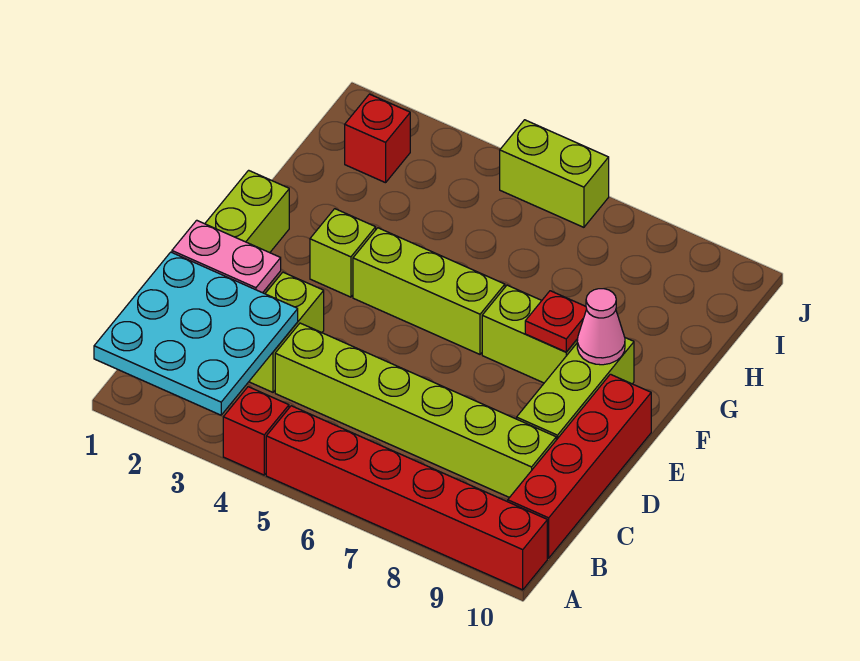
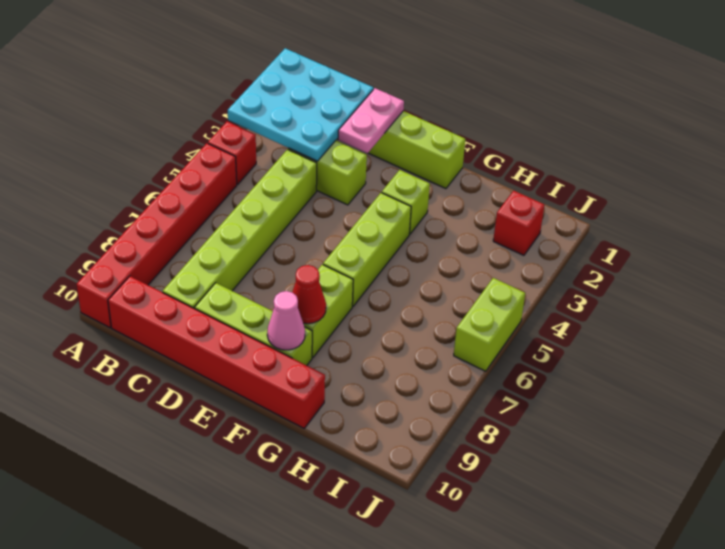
red 1x4 brick [508,374,651,558] -> red 1x6 brick [108,276,325,428]
red 1x1 plate [525,291,587,352] -> red 1x1 cone [292,265,326,324]

